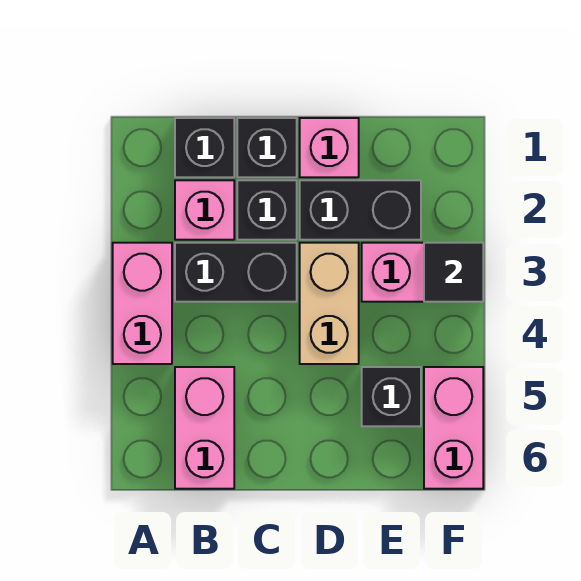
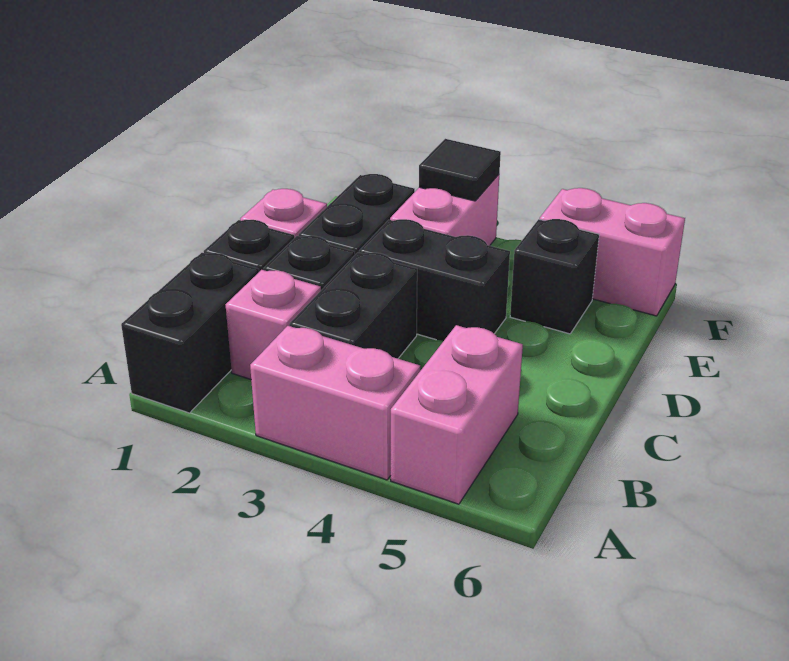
black 1x1 brick [175,118,234,177] -> black 1x2 brick [121,253,259,413]
pink 1x2 brick [175,367,234,489] -> pink 1x2 brick turned to [391,325,523,504]
tan 1x2 brick [300,243,359,364] -> black 1x2 brick [359,219,510,341]

